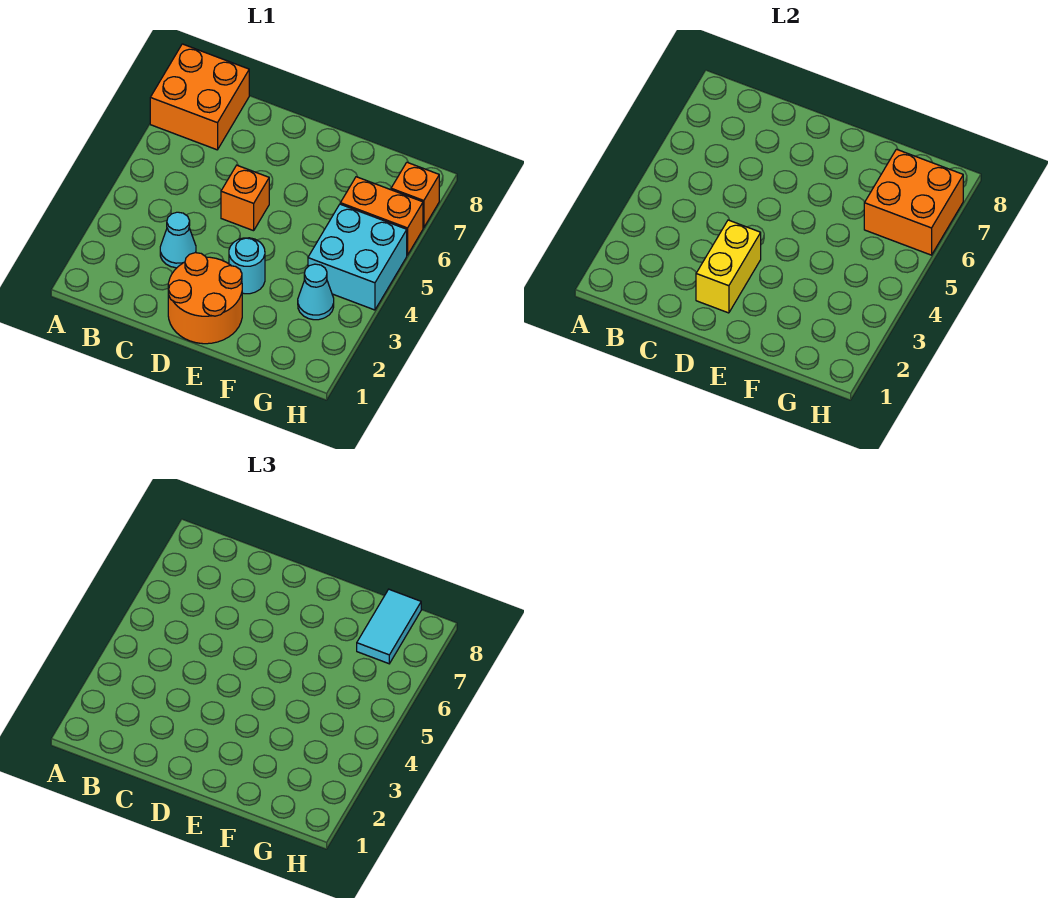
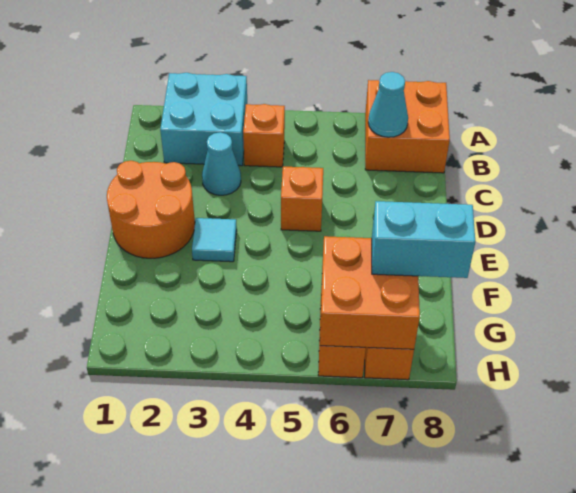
none -> orange 1x1 brick [243,104,285,167]
yellow 1x2 brick [696,220,761,313] -> none
cyan 1x1 round brick [229,238,265,294] -> cyan 1x1 tile [192,218,237,262]
cyan 1x1 cone [298,264,334,320] -> cyan 1x1 cone moved to [368,72,408,137]
cyan 2x2 brick [308,204,407,310] -> cyan 2x2 brick moved to [160,73,247,166]
cyan 1x2 tile [357,589,421,664] -> cyan 1x2 brick [372,201,475,278]

